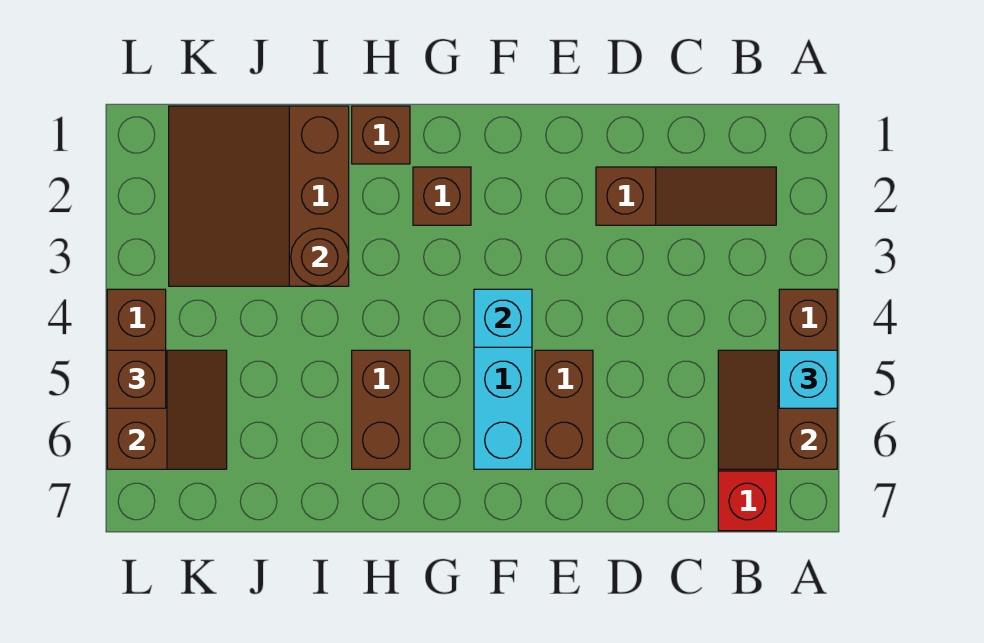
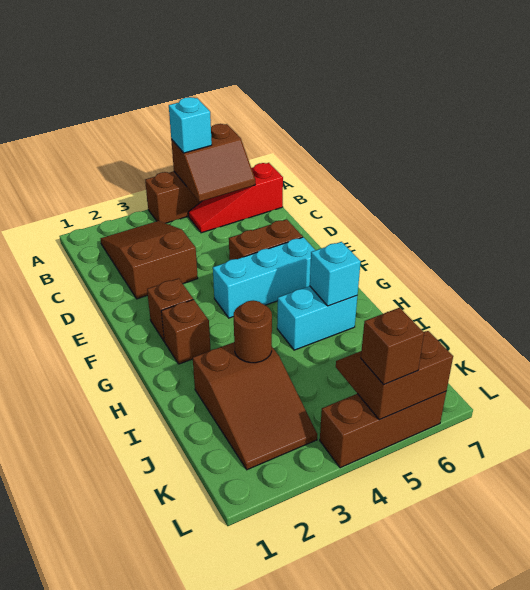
brown 1x3 slope [596,167,776,225] -> brown 2x3 slope [101,221,198,299]
cyan 1x1 brick [474,289,532,347] -> cyan 1x1 brick moved to [310,242,361,306]
brown 1x1 brick [352,106,410,164] -> brown 1x1 brick moved to [147,279,193,341]
brown 1x2 brick [352,350,410,469] -> cyan 1x2 brick [277,286,357,350]
brown 3x3 slope [169,106,349,286] -> brown 2x3 slope [193,342,317,470]

